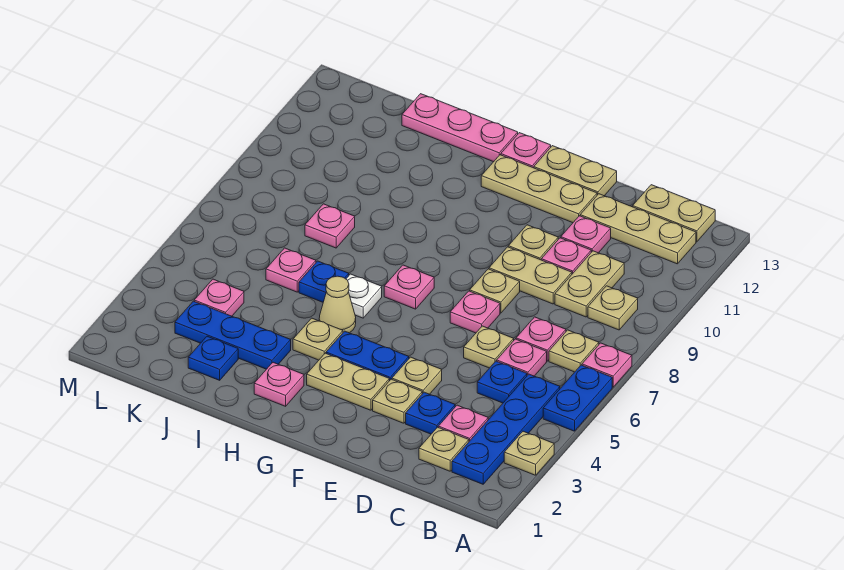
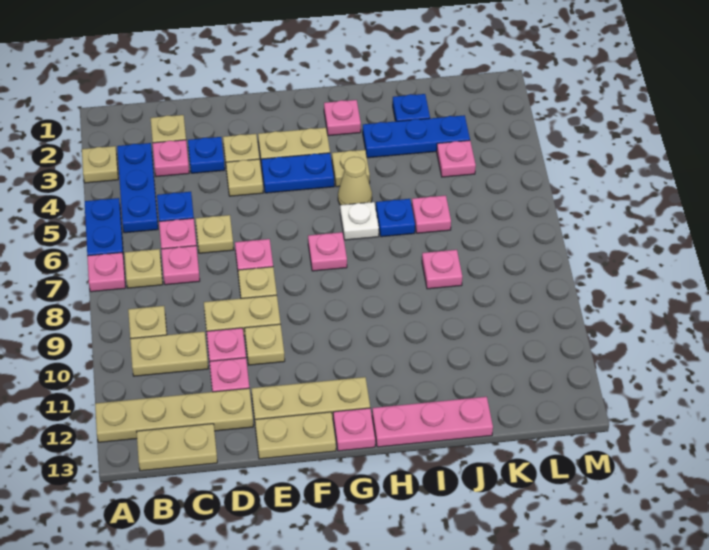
blue 1x4 plate [452,374,560,484] -> blue 1x3 plate [117,143,158,233]
tan 1x3 plate [580,194,696,264] -> tan 1x4 plate [95,388,253,442]
tan 1x2 plate [555,251,624,317] -> tan 1x2 plate turned to [130,332,208,376]

